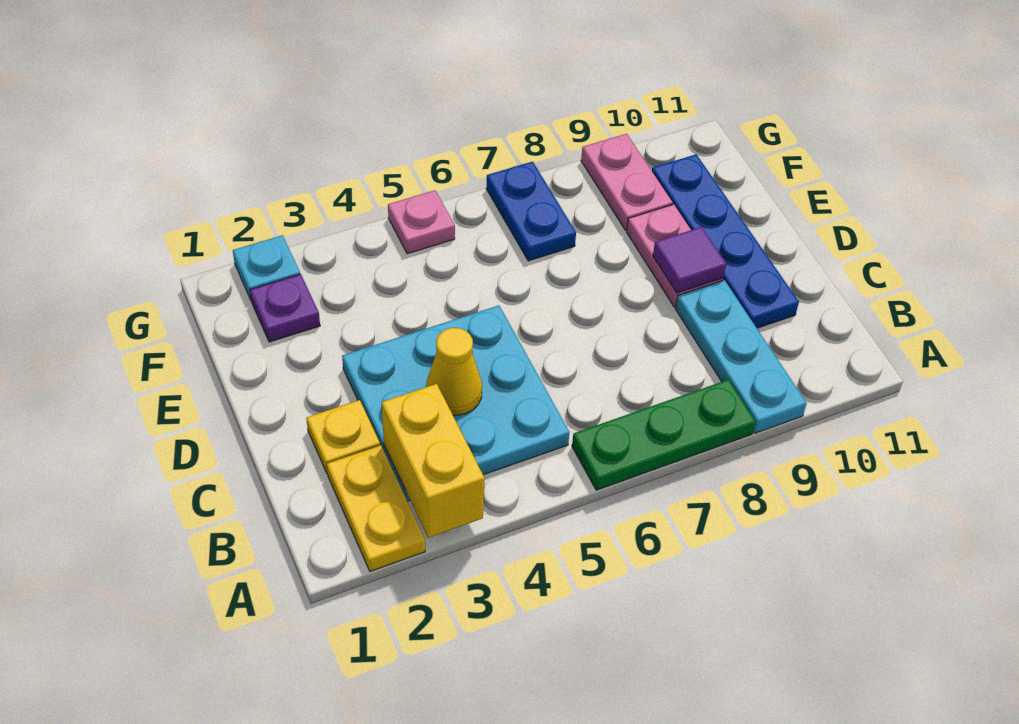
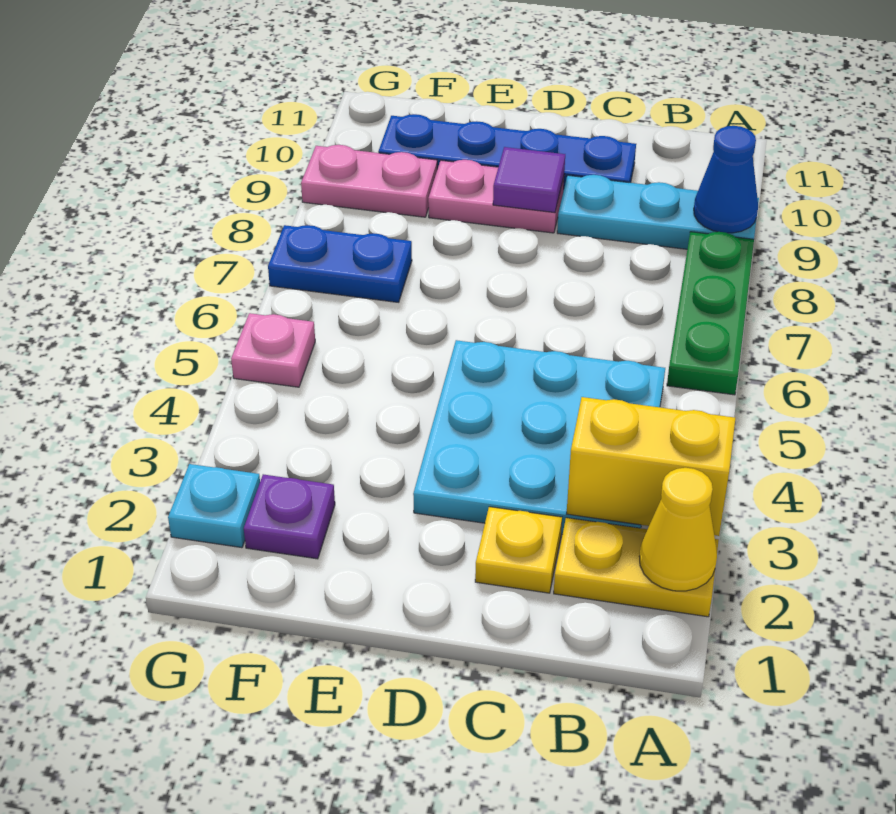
none -> blue 1x1 cone [694,126,758,233]
yellow 1x1 cone [426,328,482,416] -> yellow 1x1 cone moved to [639,468,717,591]

